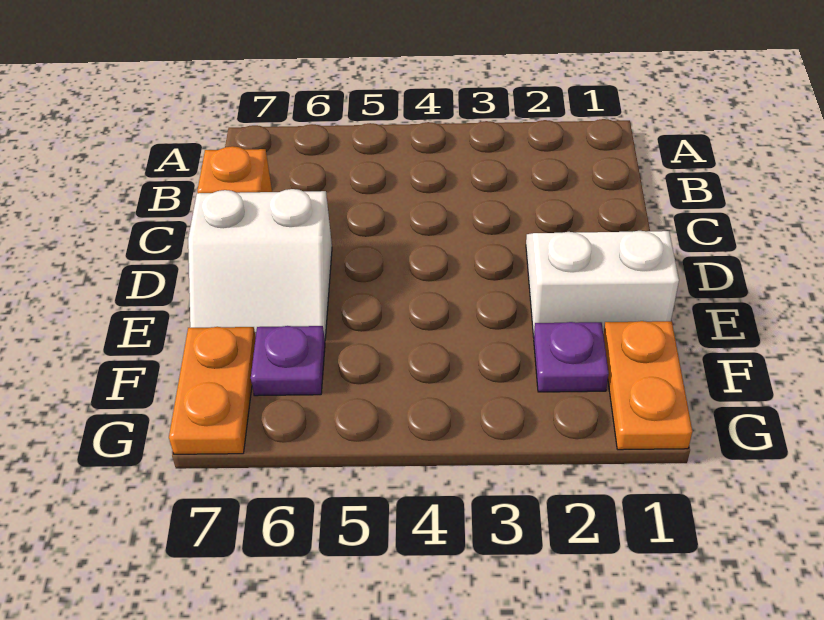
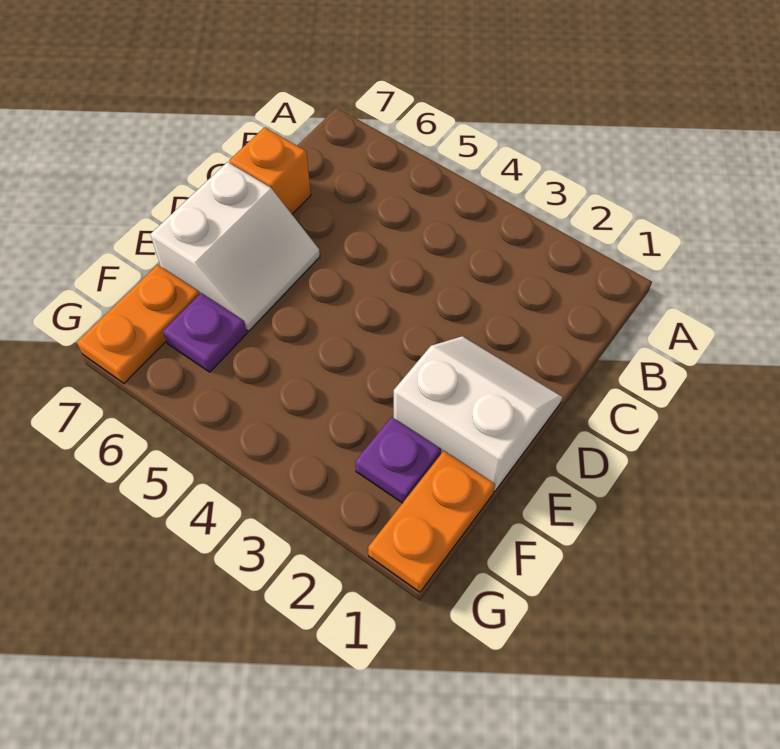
white 2x2 slope [188,189,332,339] -> white 2x2 slope turned to [150,162,320,331]

